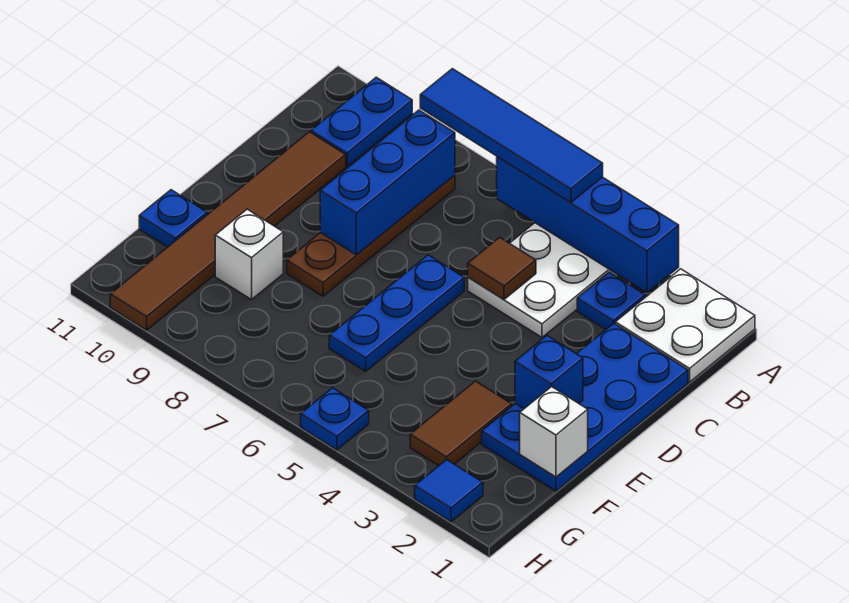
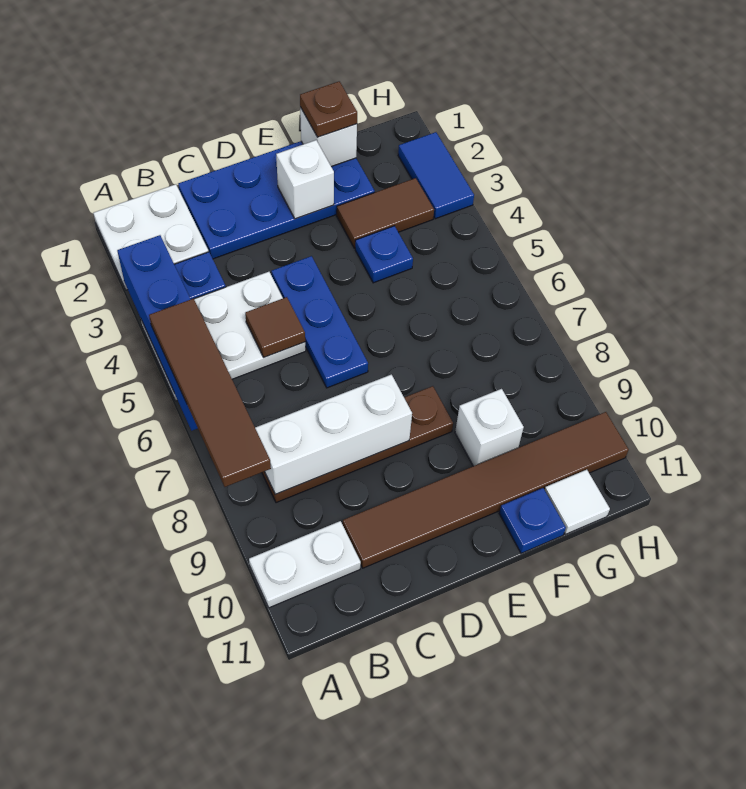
blue 1x4 tile [420,69,603,203] -> brown 1x4 tile [149,299,271,487]
blue 1x2 plate [311,77,412,167] -> white 1x2 plate [249,521,361,608]
blue 1x3 brick [320,110,455,255] -> white 1x3 brick [255,375,412,494]
blue 1x3 plate [329,255,464,371] -> blue 1x3 plate turned to [271,256,368,388]
blue 1x1 brick [515,336,583,409] -> white 1x1 brick [276,140,334,219]
none -> brown 1x1 plate [300,81,357,137]
none -> white 1x1 tile [545,470,610,534]
blue 1x1 tile [415,460,483,522] -> blue 1x2 tile [398,132,474,219]
blue 1x1 plate [301,388,369,450] -> blue 1x1 plate moved to [355,226,413,283]

